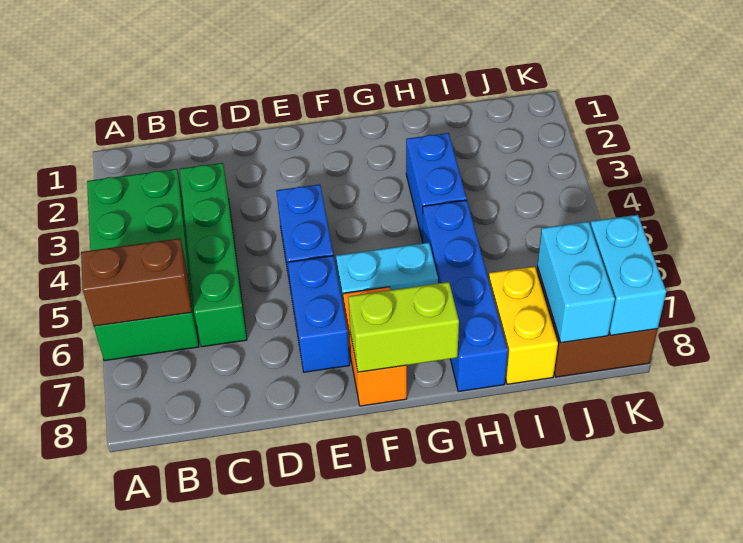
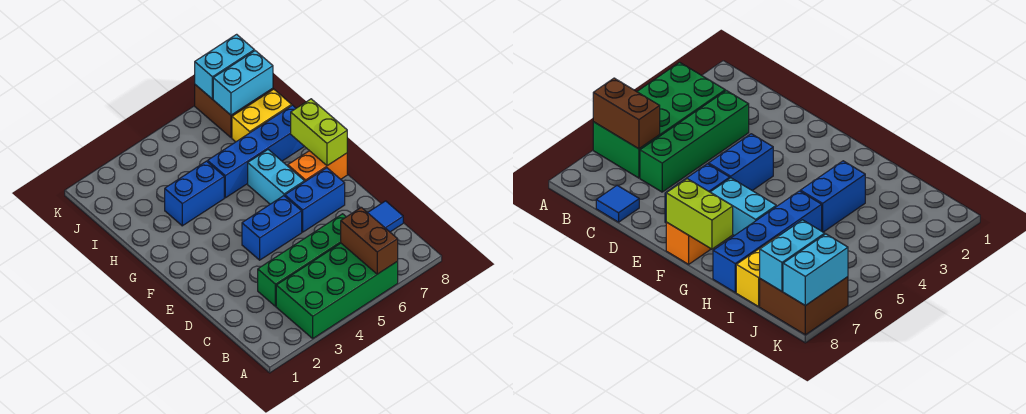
none -> blue 1x1 tile [368,201,403,232]

